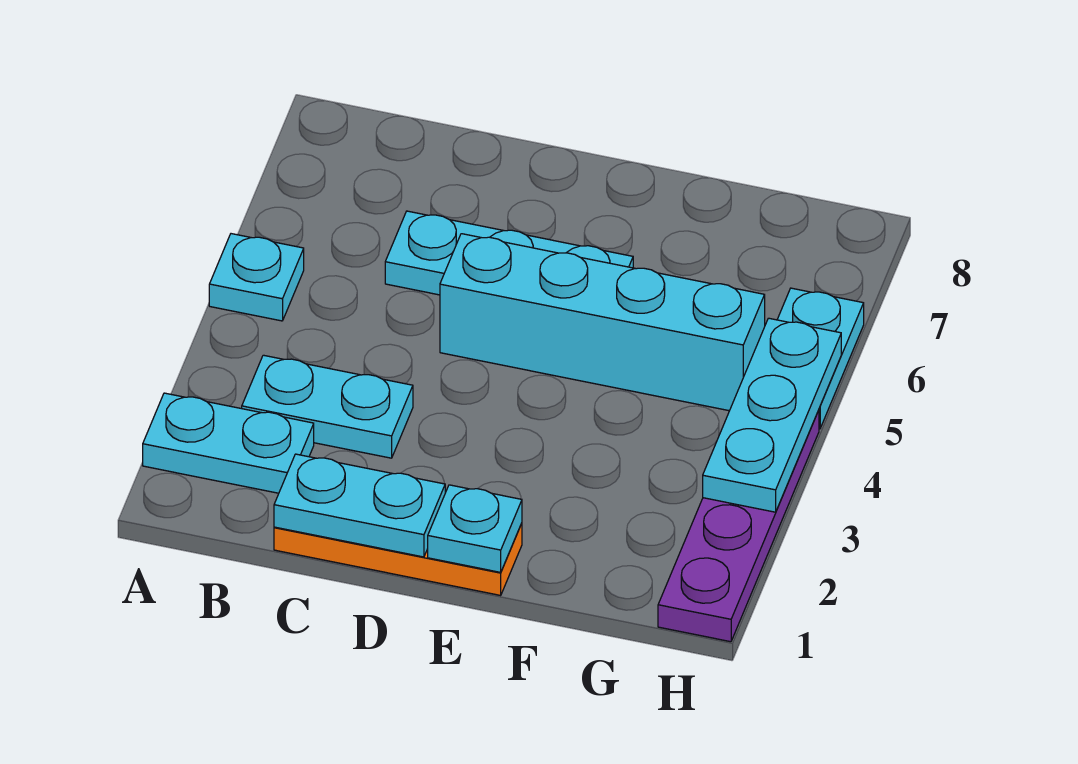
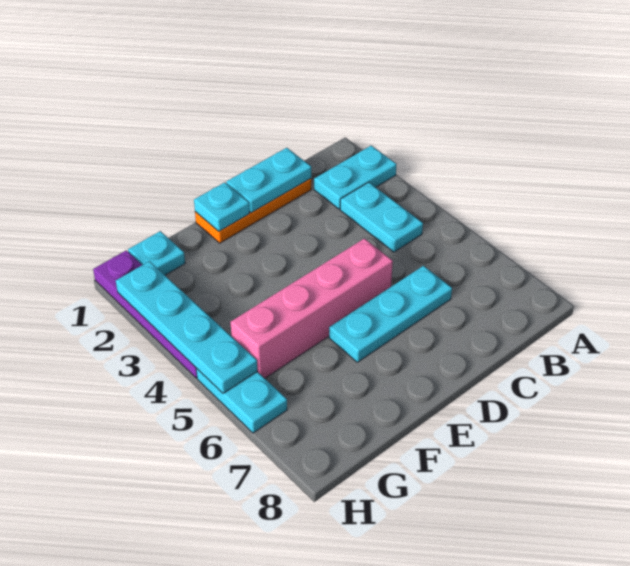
cyan 1x1 plate [209,234,304,321] -> cyan 1x1 plate moved to [128,231,185,275]
cyan 1x2 plate [242,355,413,458] -> cyan 1x2 plate turned to [340,182,423,252]
cyan 1x4 brick [440,234,765,411] -> pink 1x4 brick [231,239,393,378]
cyan 1x3 plate [703,318,841,512] -> cyan 1x4 plate [116,261,257,393]

